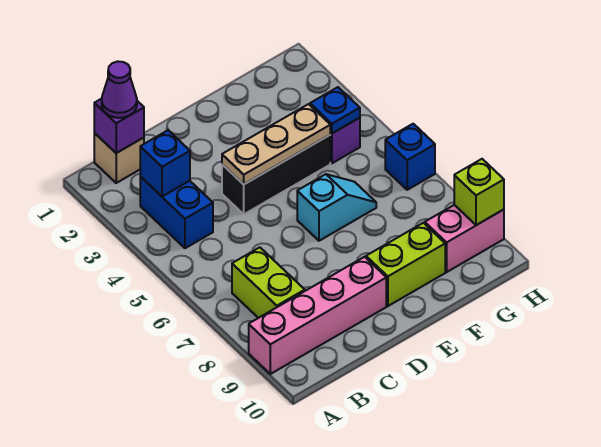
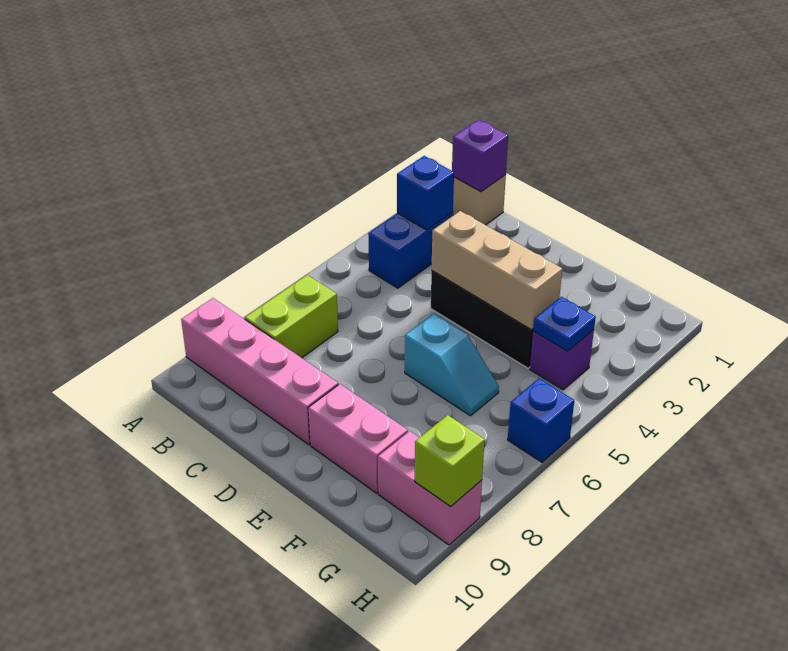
purple 1x1 cone [102,61,137,118] -> none
tan 1x3 plate [222,104,330,184] -> tan 1x3 brick [432,211,562,330]
lime 1x2 brick [366,223,445,306] -> pink 1x2 brick [308,384,408,493]

